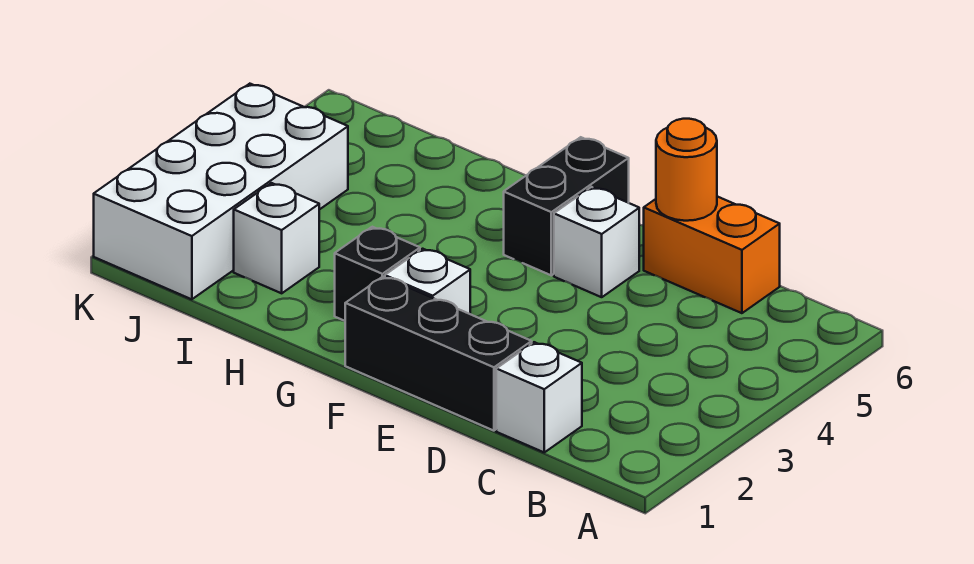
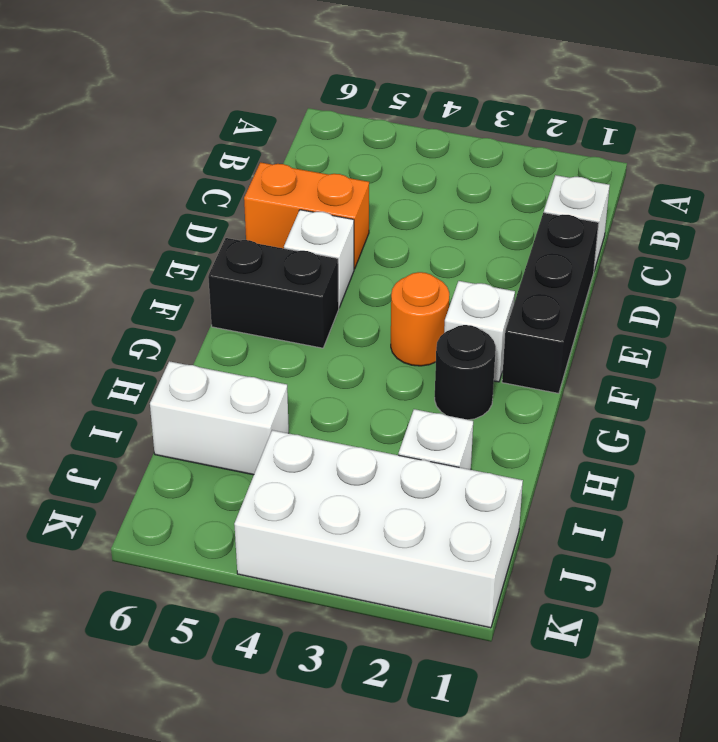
orange 1x2 brick [644,197,780,313] -> orange 1x2 brick turned to [244,162,369,269]
orange 1x1 round brick [656,119,717,221] -> orange 1x1 round brick moved to [391,272,449,366]
black 1x1 brick [335,227,420,321] -> black 1x1 round brick [435,325,496,420]
none -> white 1x2 brick [150,361,289,475]

